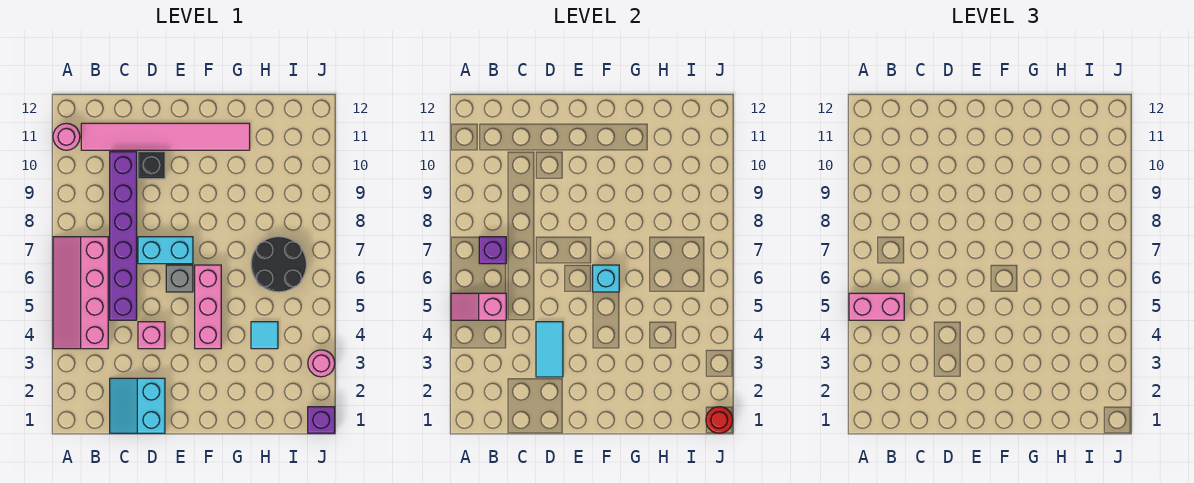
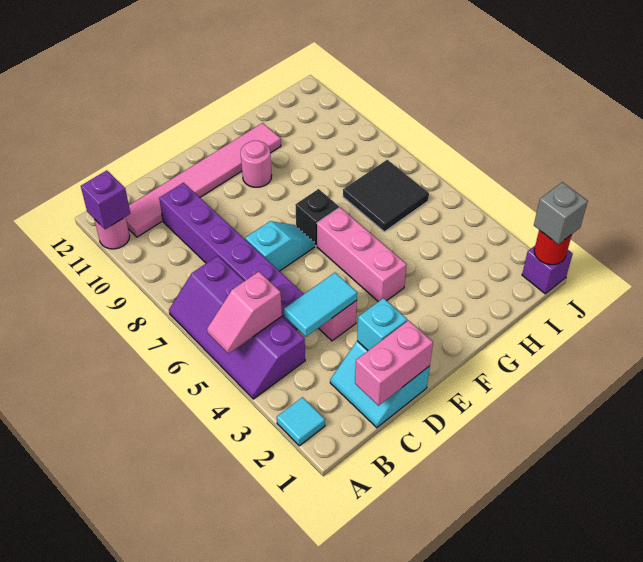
pink 2x4 slope [53,237,108,349] -> purple 2x4 slope [169,256,305,399]
pink 1x2 brick [849,293,904,320] -> pink 1x2 brick moved to [355,320,433,406]
purple 1x1 brick [479,237,506,264] -> purple 1x1 brick moved to [81,170,130,229]
cyan 1x2 tile [536,322,563,377] -> cyan 1x2 tile turned to [284,273,357,337]
cyan 1x2 brick [138,237,193,264] -> cyan 1x2 slope [245,221,315,271]
black 1x1 brick [138,152,165,179] -> black 1x1 brick moved to [296,189,339,246]
grey 1x1 brick [166,265,193,292] -> grey 1x1 brick moved to [534,182,588,244]
cyan 1x1 brick [593,265,619,292] -> cyan 1x1 brick moved to [357,298,407,350]
cyan 1x1 tile [251,322,278,349] -> cyan 1x1 tile moved to [277,397,325,446]
black 2x2 round brick [251,237,306,292] -> black 2x2 tile [343,160,429,232]
pink 1x1 round brick [308,350,335,377] -> pink 1x1 round brick moved to [241,141,272,187]

